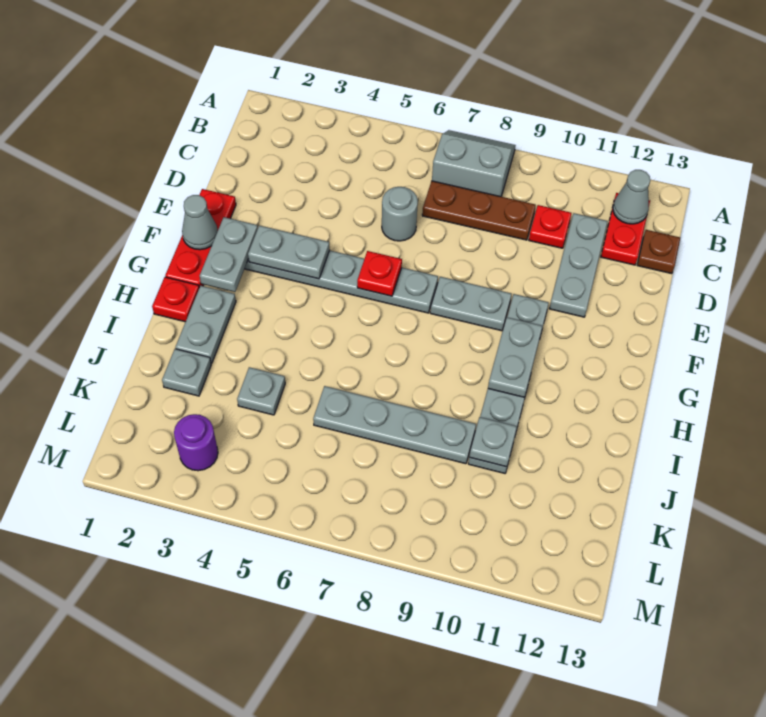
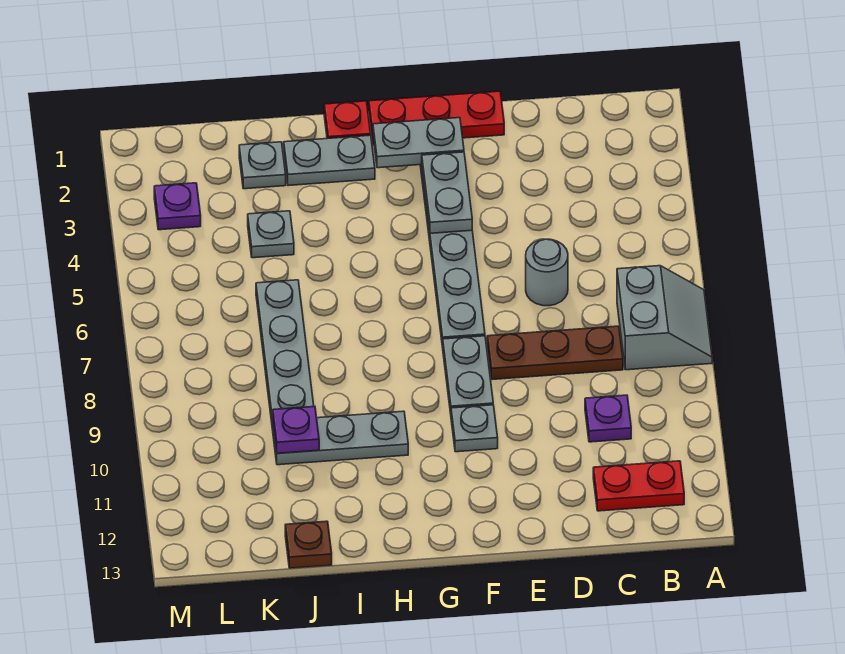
grey 1x1 cone [613,170,650,224] -> none
brown 1x3 plate [422,181,536,240] -> brown 1x3 plate turned to [487,326,623,379]
red 1x1 plate [529,205,571,248] -> purple 1x1 plate [585,395,631,442]
grey 1x3 plate [549,213,608,317] -> none
brown 1x1 plate [637,230,680,274] -> brown 1x1 plate moved to [285,521,332,568]
grey 1x1 cone [182,195,218,250] -> none
red 1x1 plate [357,251,402,296] -> none
grey 1x2 plate [488,317,543,397] -> none
grey 1x1 plate [469,417,517,467] -> purple 1x1 plate [273,407,319,453]
purple 1x1 round brick [174,414,218,471] -> purple 1x1 plate [154,183,201,230]

